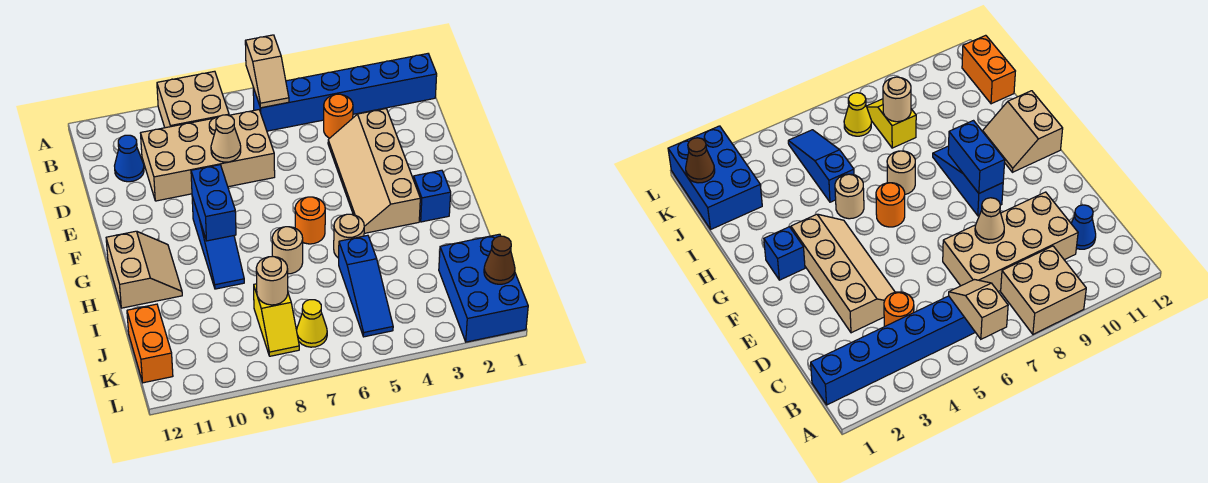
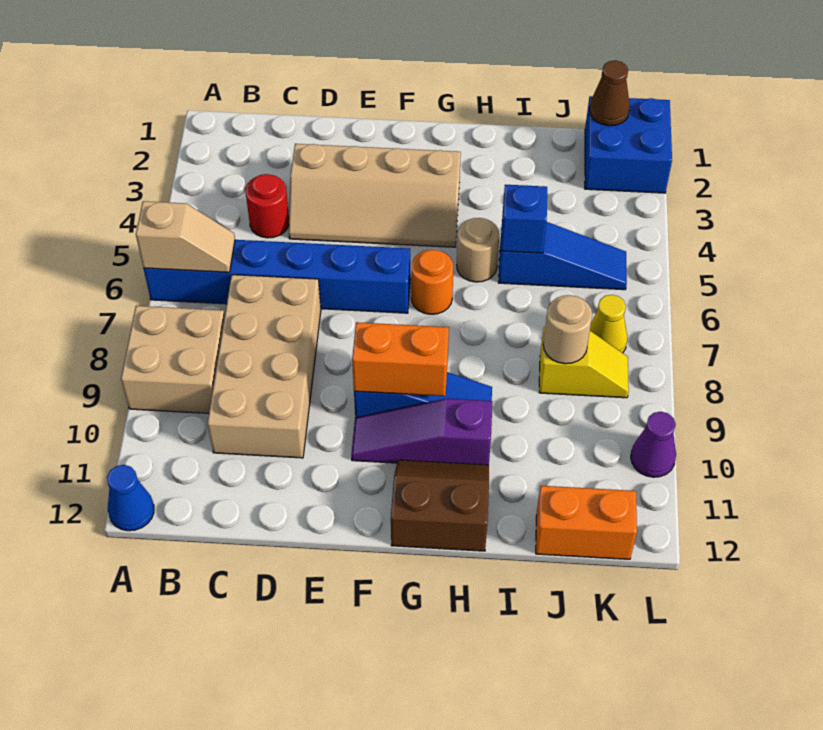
blue 1x6 brick [253,54,437,131] -> blue 1x6 brick turned to [144,240,411,313]
orange 1x1 round brick [324,94,353,138] -> red 1x1 round brick [246,174,289,238]
blue 1x1 cone [115,135,144,182] -> blue 1x1 cone moved to [107,465,154,531]
tan 1x1 cone [211,115,241,162] -> none
blue 1x2 brick [191,165,236,241] -> orange 1x2 brick [352,322,449,396]
none -> purple 1x3 slope [351,399,493,465]
blue 1x1 brick [413,170,451,222] -> blue 1x1 brick moved to [501,185,547,253]
tan 2x2 slope [106,231,182,308] -> brown 2x2 slope [391,460,489,551]
tan 1x1 round brick [272,227,303,274] -> none
blue 2x3 brick [439,234,528,342] -> blue 2x2 brick [585,96,672,193]
none -> purple 1x1 cone [631,412,676,477]

